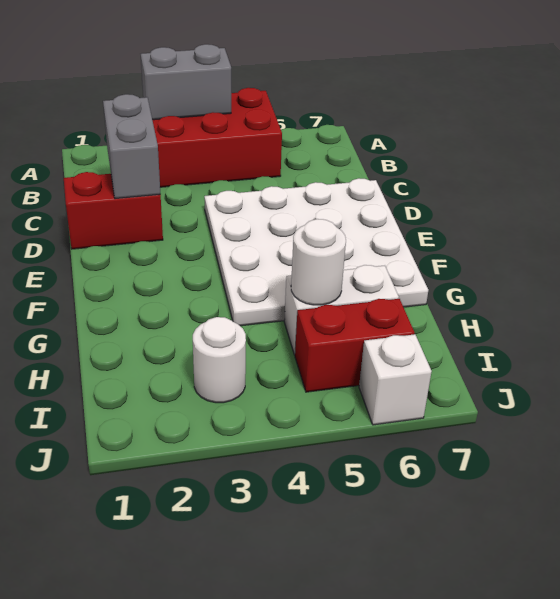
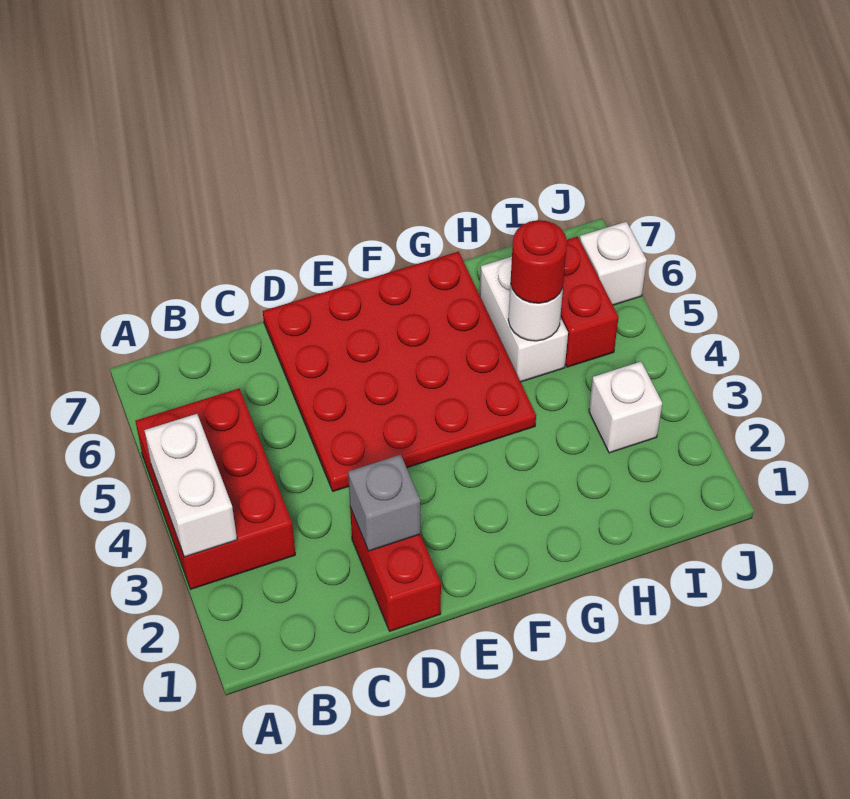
grey 1x2 brick [141,44,231,120] -> white 1x2 brick [144,414,237,557]
grey 1x2 brick [103,94,160,199] -> grey 1x1 brick [348,455,420,551]
white 4x4 plate [204,178,428,326] -> red 4x4 plate [263,252,536,491]
none -> red 1x1 round brick [511,220,567,303]
white 1x1 round brick [193,317,246,403] -> white 1x1 brick [589,362,662,453]

